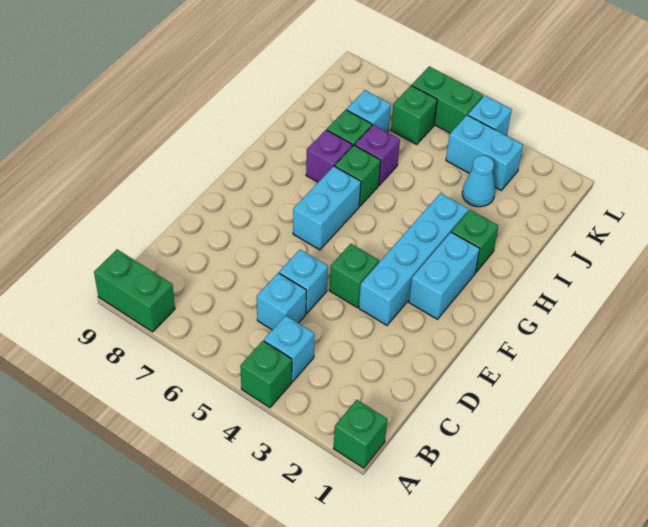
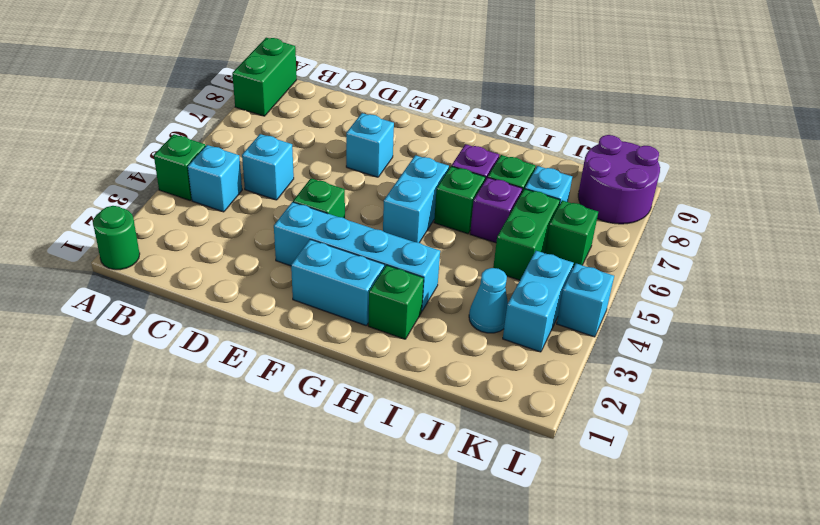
green 1x1 brick [334,400,387,468] -> green 1x1 round brick [93,206,140,270]
cyan 1x1 brick [279,250,328,313] -> cyan 1x1 brick moved to [346,113,394,177]
cyan 1x2 brick [293,166,361,250] -> cyan 1x2 brick turned to [383,155,449,243]
none -> purple 2x2 round brick [578,135,660,224]
green 1x2 brick [412,66,483,133] -> green 1x2 brick moved to [493,189,560,280]

